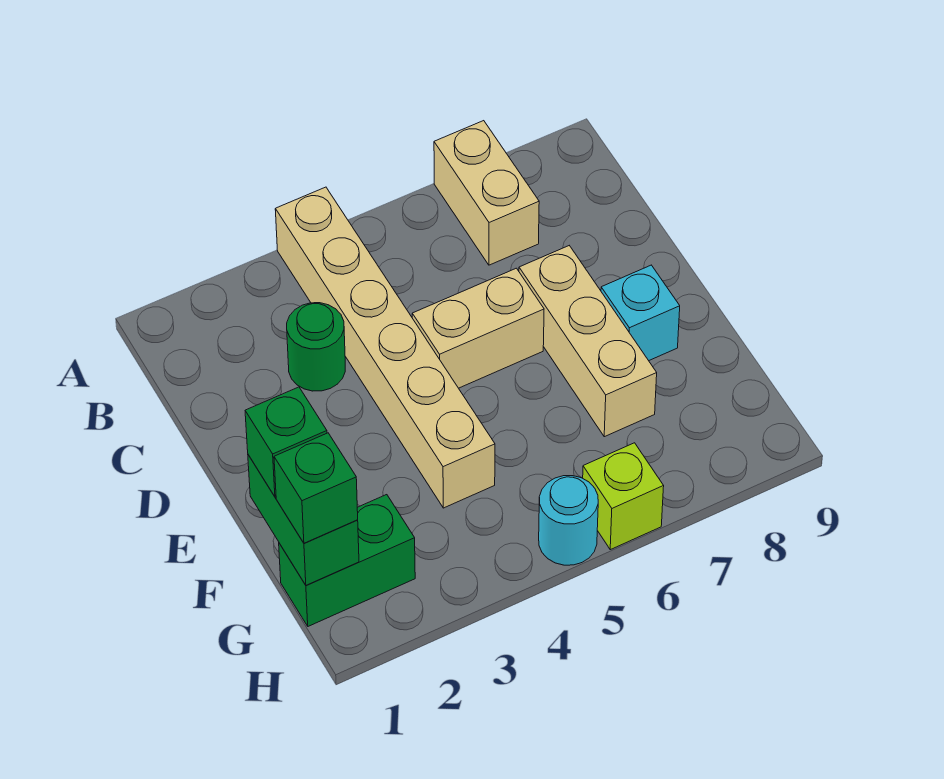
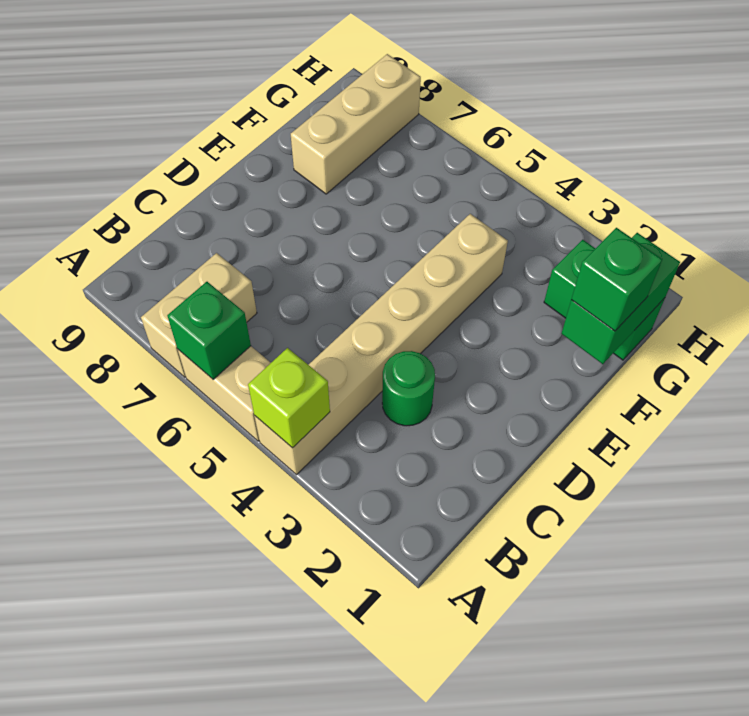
tan 1x2 brick [412,268,544,388] -> tan 1x2 brick moved to [178,346,271,441]
tan 1x3 brick [519,246,657,437] -> tan 1x3 brick moved to [291,54,421,194]
cyan 1x1 brick [601,265,680,361] -> none
green 1x1 brick [274,433,358,543] -> green 1x1 brick moved to [167,282,251,380]
cyan 1x1 round brick [539,476,598,565] -> none
lime 1x1 brick [583,443,664,550] -> lime 1x1 brick moved to [248,348,330,448]

